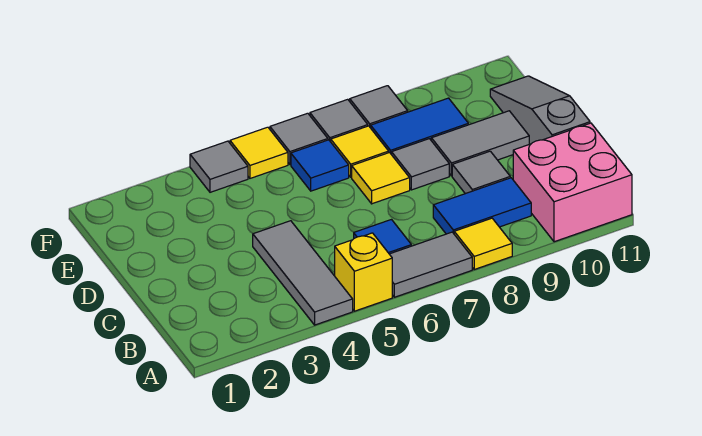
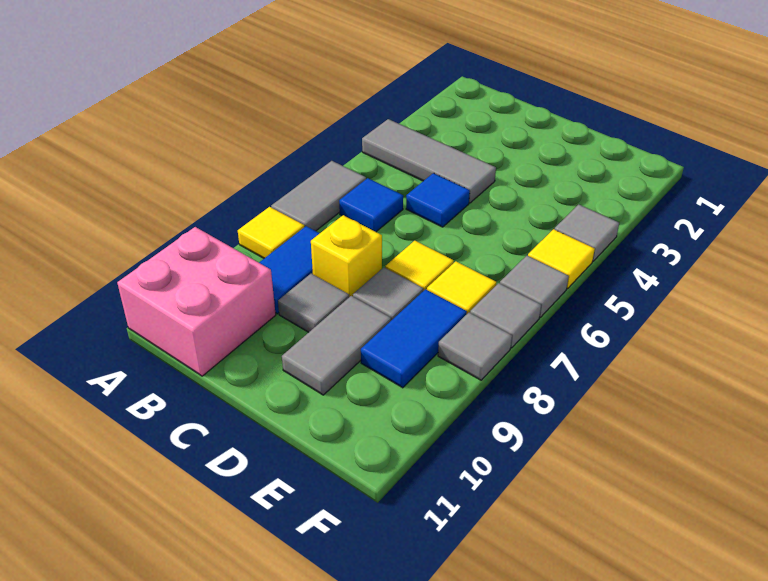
yellow 1x1 brick [335,233,392,311] -> yellow 1x1 brick moved to [311,215,382,297]
grey 1x3 slope [490,76,590,144] -> none
blue 1x1 tile [291,140,349,191] -> blue 1x1 tile moved to [406,173,470,227]

